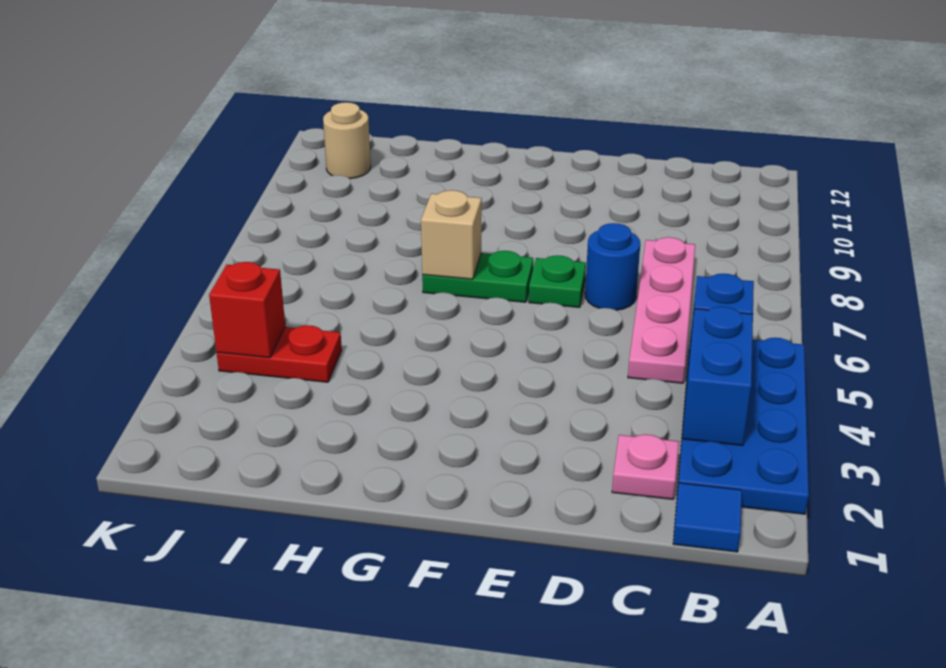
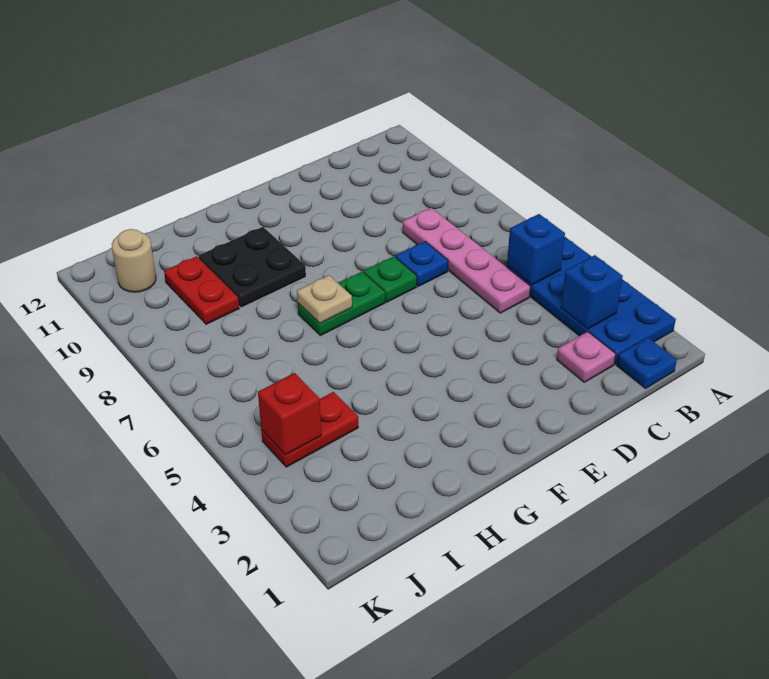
blue 1x1 tile [673,483,742,552] -> blue 1x1 plate [617,337,677,389]
blue 1x2 brick [682,307,753,446] -> blue 1x1 brick [561,255,623,329]
blue 1x1 round brick [585,223,640,310] -> blue 1x1 plate [395,241,448,286]
tan 1x1 brick [421,190,482,279] -> tan 1x1 plate [297,275,352,323]
none -> black 2x2 plate [199,227,306,308]
none -> red 1x2 plate [164,256,239,324]

